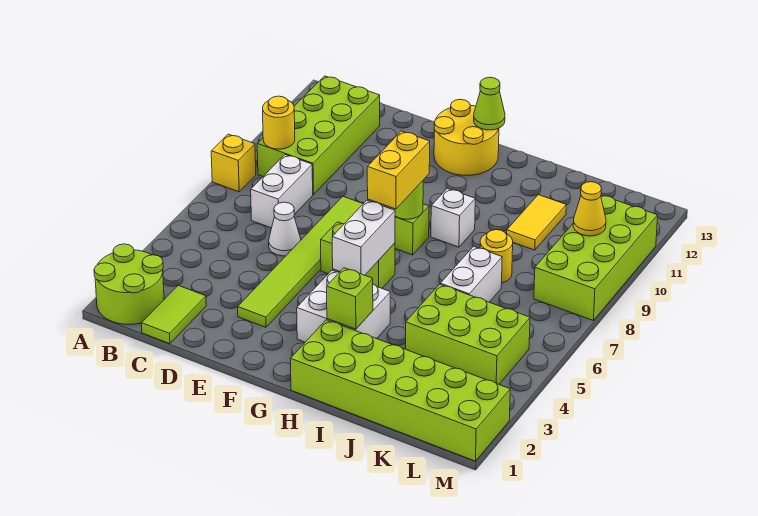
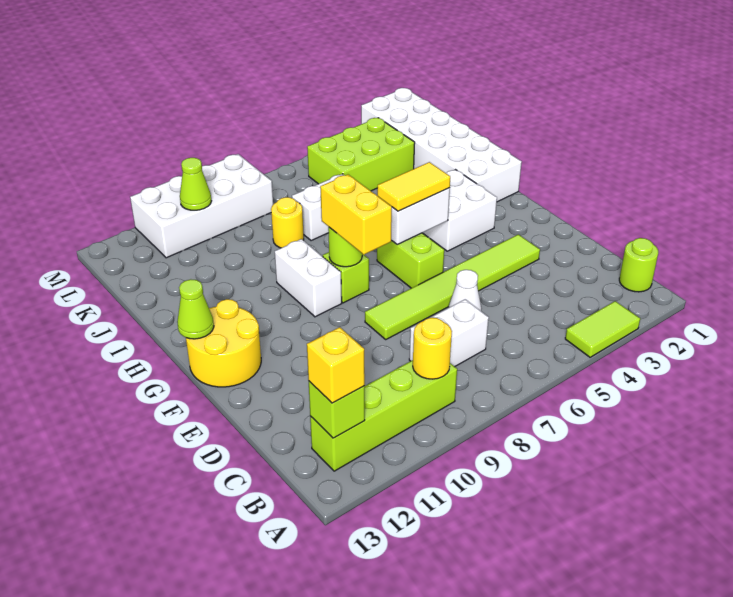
lime 2x2 round brick [94,244,164,325] -> lime 1x1 round brick [619,238,658,292]
yellow 1x1 brick [211,134,256,192] -> yellow 1x1 brick moved to [307,327,365,403]
lime 2x4 brick [257,76,380,195] -> lime 1x4 brick [310,360,457,471]
lime 1x2 tile [142,285,206,344] -> lime 1x2 tile moved to [565,301,640,357]
yellow 1x2 brick [367,131,430,209] -> yellow 1x2 brick turned to [320,175,392,254]
lime 2x6 brick [290,320,510,461] -> white 2x6 brick [361,88,522,202]
lime 1x1 brick [327,268,373,329] -> lime 1x1 brick moved to [309,381,365,438]
white 1x1 brick [431,188,475,247] -> white 1x2 brick [275,239,342,317]
lime 2x3 brick [406,284,530,384] -> lime 2x3 brick turned to [307,118,415,191]
yellow 1x2 tile [507,195,566,250] -> yellow 1x2 tile moved to [377,162,450,211]
lime 2x4 brick [534,195,658,321] -> white 2x4 brick [130,154,273,258]
yellow 1x1 cone [573,182,606,236] -> lime 1x1 cone [180,158,211,210]

